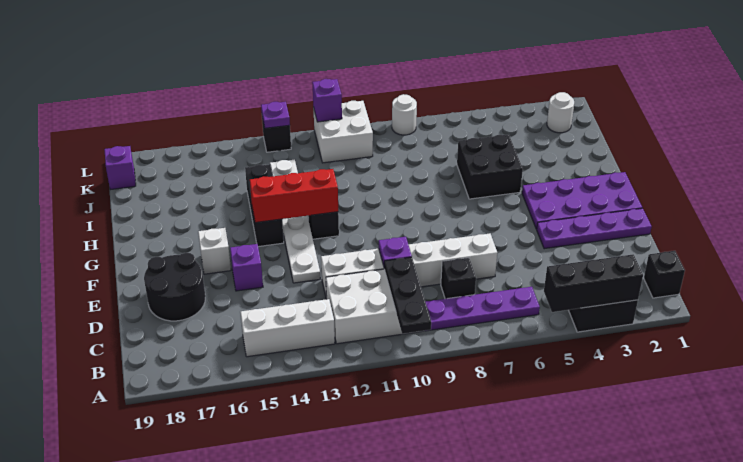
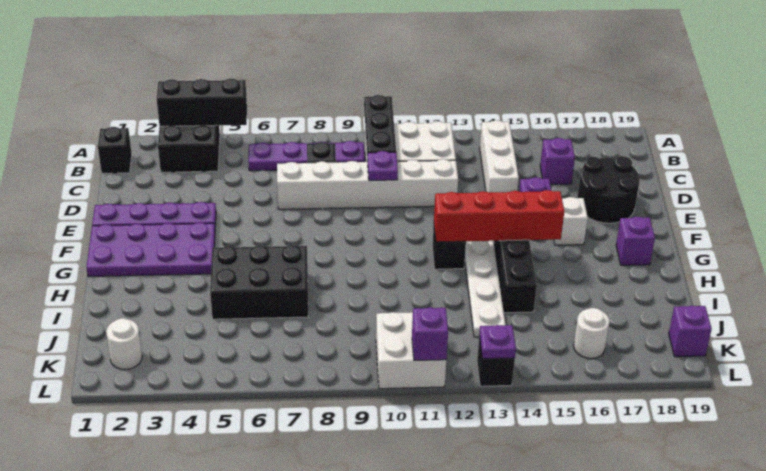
white 1x3 brick [240,299,335,357] -> white 1x3 brick turned to [480,120,519,193]
none -> purple 1x1 brick [540,138,575,184]
red 1x3 brick [250,169,338,222] -> red 1x4 brick [434,190,564,242]
none -> purple 1x1 brick [616,217,655,265]
black 2x2 brick [457,134,523,199] -> black 2x3 brick [210,245,308,319]
white 1x1 round brick [392,94,417,135] -> white 1x1 round brick moved to [574,308,609,359]

